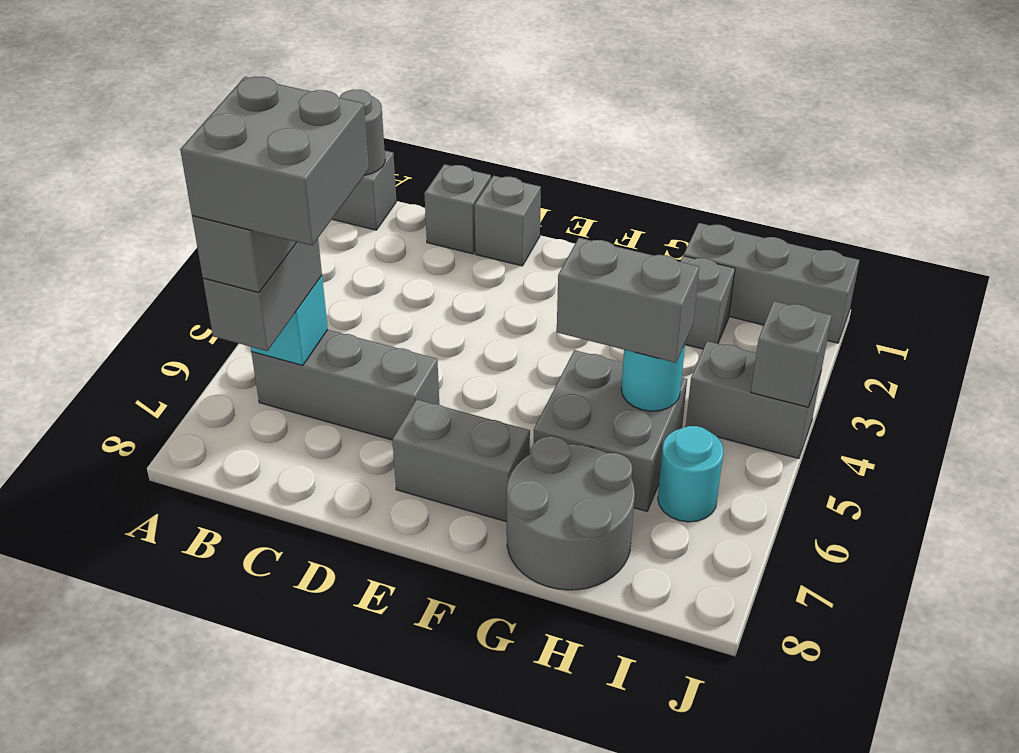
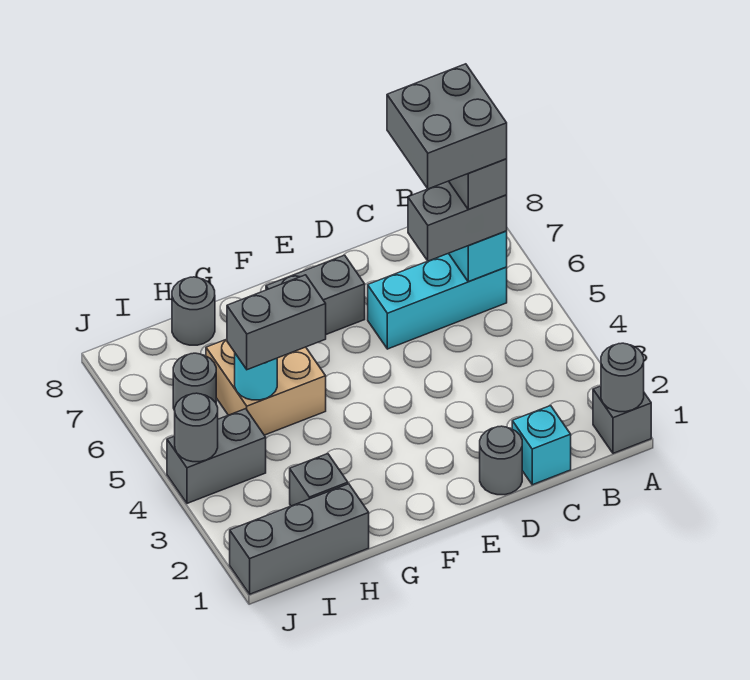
grey 1x3 brick [251,330,439,440] -> cyan 1x3 brick [368,253,507,349]
grey 1x2 brick [203,239,322,351] -> grey 1x2 brick turned to [408,181,507,261]
grey 1x1 brick [424,164,491,254] -> cyan 1x1 brick [512,406,571,485]
grey 1x1 brick [475,176,541,266] -> grey 1x1 round brick [480,426,522,495]
grey 2x2 brick [534,350,687,511] -> tan 2x2 brick [206,339,326,435]
grey 2x2 round brick [507,436,635,590] -> grey 1x1 round brick [172,277,215,345]
cyan 1x1 round brick [658,426,724,522] -> grey 1x1 round brick [173,353,216,410]
grey 1x1 brick [751,301,832,407] -> grey 1x1 round brick [175,393,218,462]

